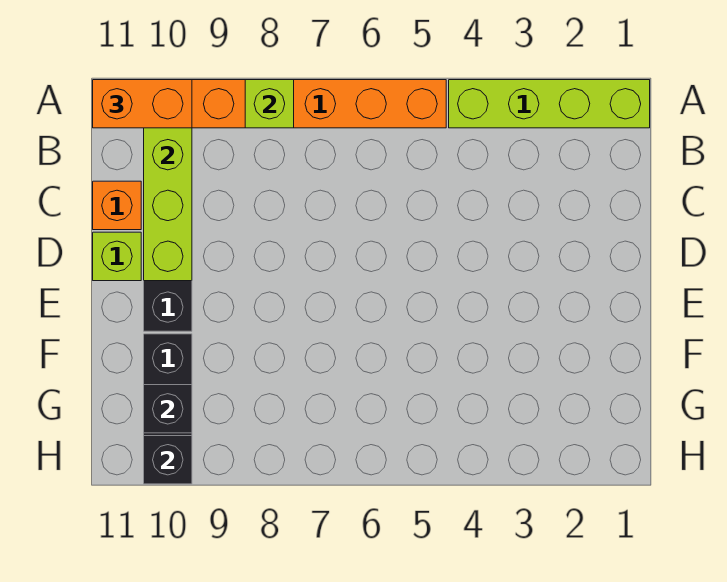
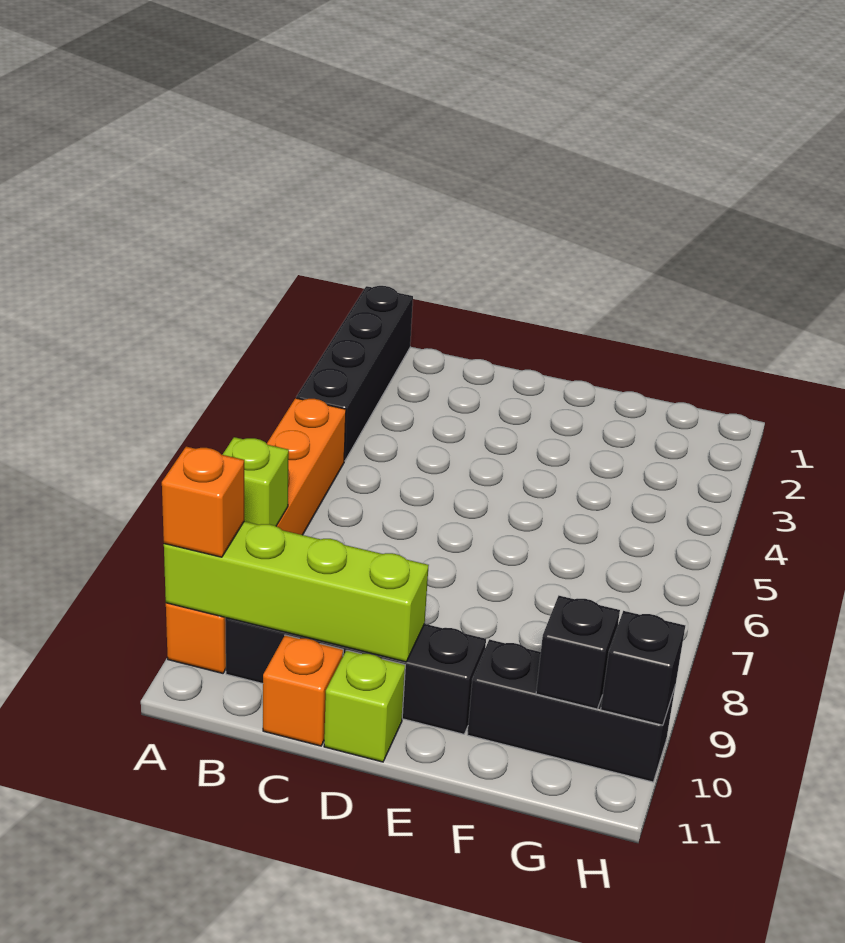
lime 1x4 brick [449,80,650,128] -> black 1x4 brick [296,286,413,461]
orange 1x2 brick [93,80,192,128] -> orange 1x1 brick [162,447,244,557]

